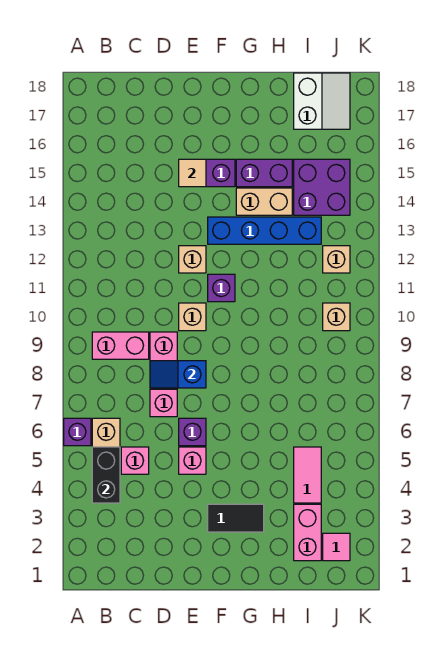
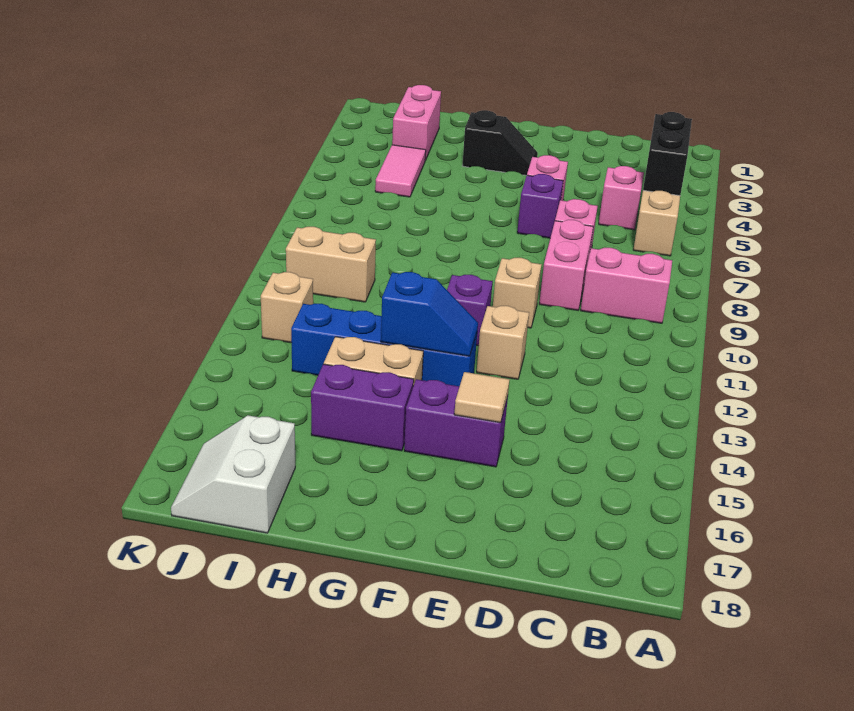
purple 1x1 brick [64,418,91,446] -> none
blue 1x2 slope [150,361,206,388] -> blue 1x2 slope moved to [381,272,478,356]
black 1x2 tile [208,504,264,532] -> black 1x2 slope [462,110,538,175]
purple 2x2 brick [294,159,350,215] -> none
pink 1x1 tile [323,533,350,561] -> none
tan 1x1 brick [323,303,350,331] -> tan 1x2 brick [286,227,376,302]

